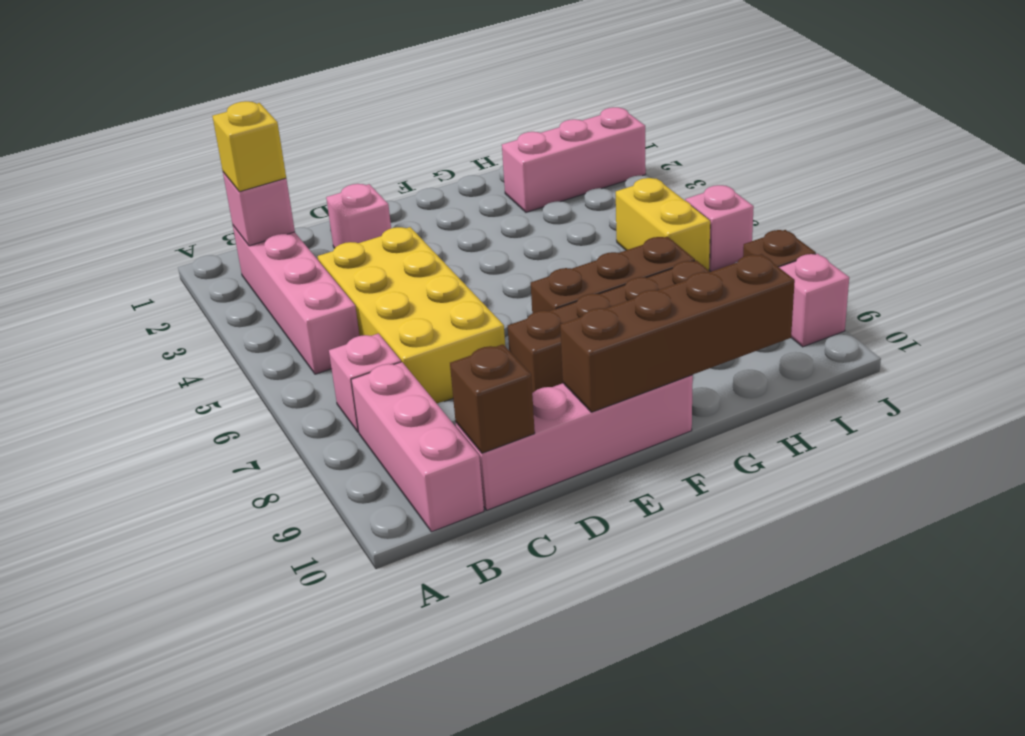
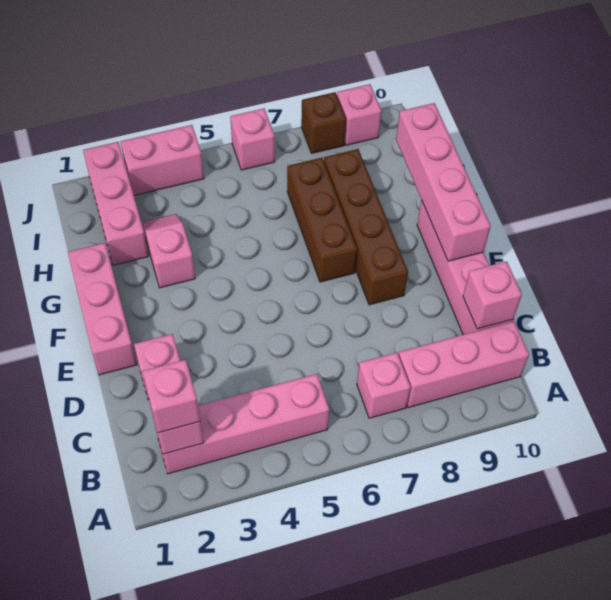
yellow 1x1 brick [212,101,286,192] -> pink 1x1 brick [143,360,200,433]
yellow 2x4 brick [318,227,505,403] -> none
brown 1x1 brick [450,344,535,453] -> pink 1x1 brick [463,261,522,329]
none -> pink 1x3 brick [68,243,137,375]
brown 1x4 brick [560,254,795,412] -> pink 1x4 brick [396,103,491,261]
none -> pink 1x2 slope [141,214,195,288]
yellow 1x2 brick [616,178,710,270] -> none
none -> pink 1x2 brick [120,125,204,195]

